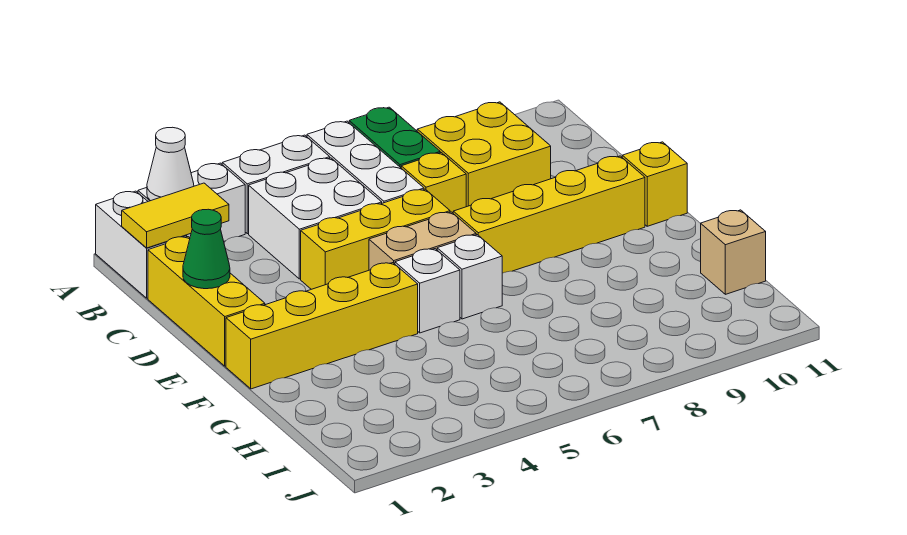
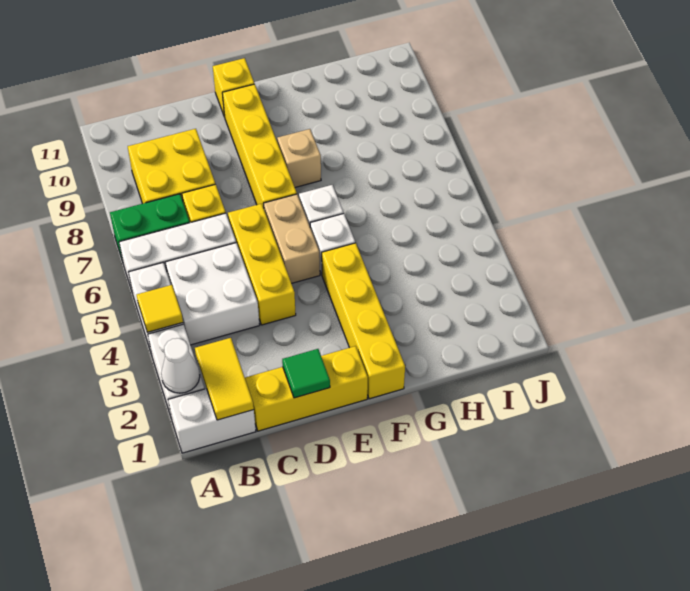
none -> yellow 1x1 tile [137,285,183,332]
green 1x1 cone [183,209,230,289] -> green 1x1 tile [282,349,330,398]
tan 1x1 brick [701,210,766,294] -> tan 1x1 brick moved to [277,129,321,187]

